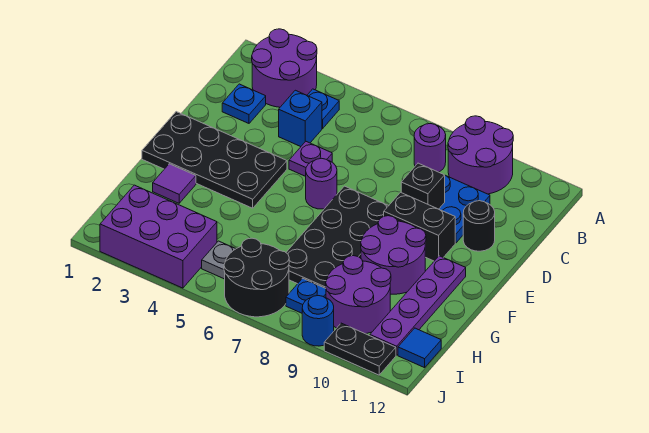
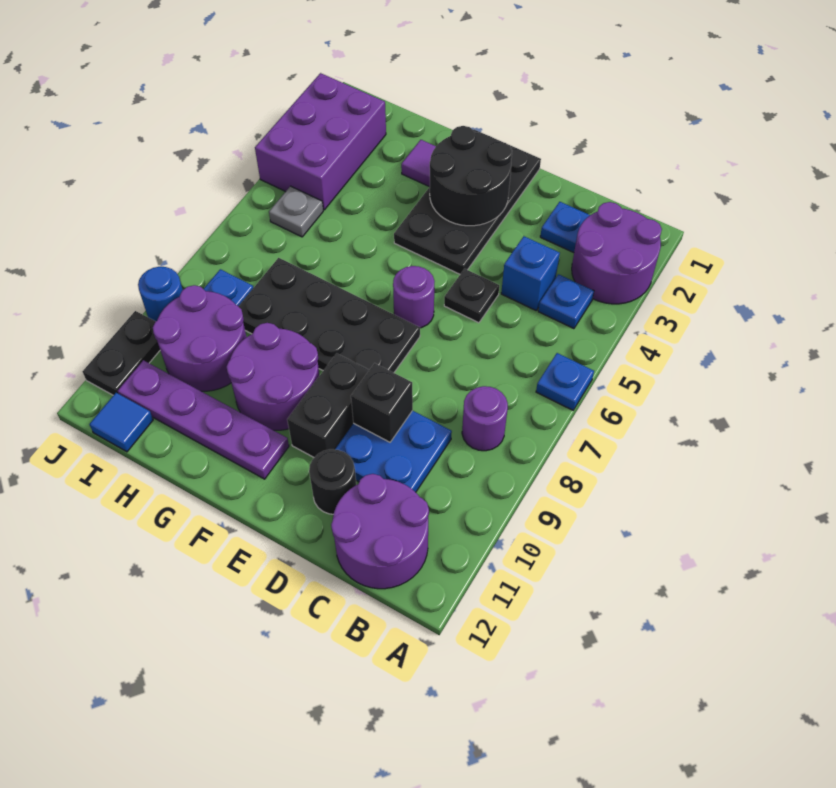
none -> blue 1x1 plate [536,353,594,410]
purple 2x2 round brick [448,116,513,194] -> purple 2x2 round brick moved to [331,474,429,589]
purple 1x1 plate [289,141,332,176] -> black 1x1 plate [444,269,499,323]
black 2x2 round brick [224,238,289,317] -> black 2x2 round brick moved to [430,126,512,226]

